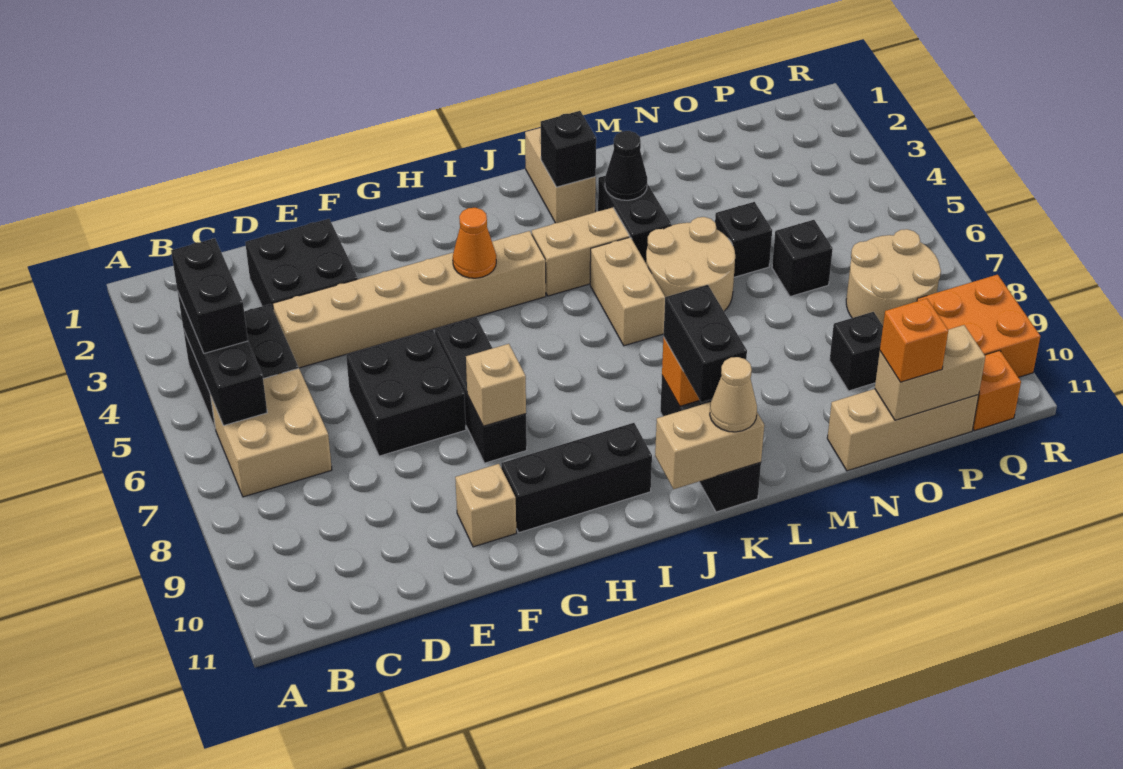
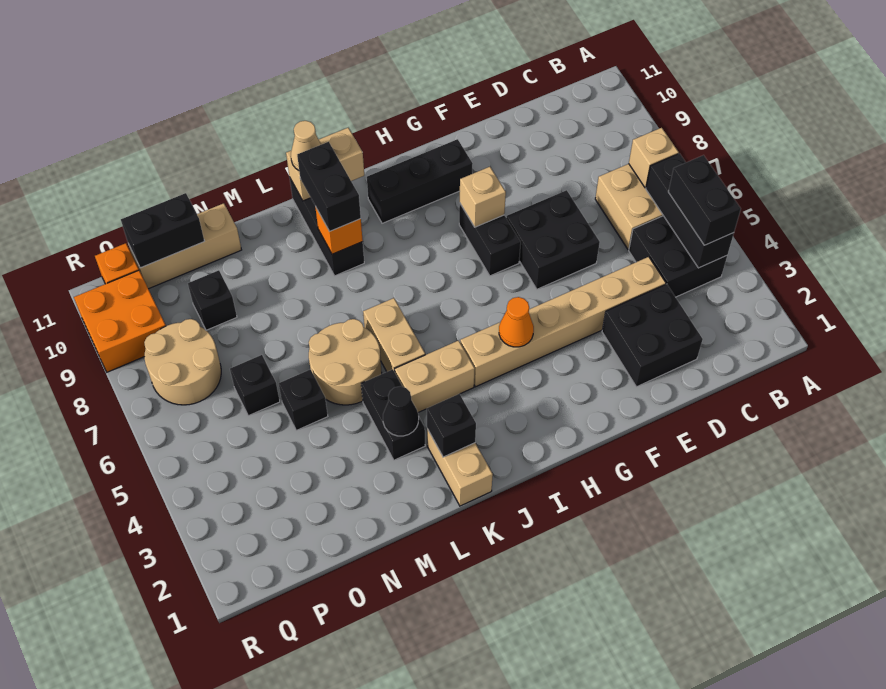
tan 1x1 brick [455,464,516,547] -> tan 1x1 brick moved to [629,128,679,188]
black 1x3 brick [435,317,527,463] -> black 1x2 brick [459,204,521,276]
tan 1x2 brick [875,325,985,420] -> black 1x2 brick [121,193,204,268]
orange 1x1 brick [880,298,948,382] -> none

